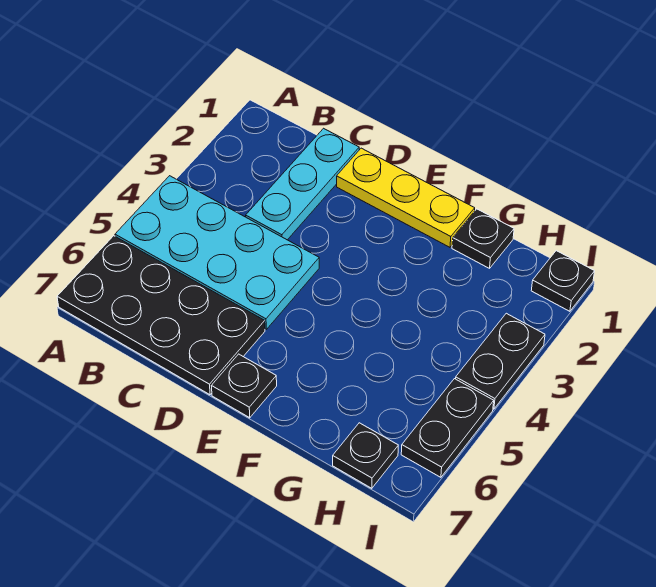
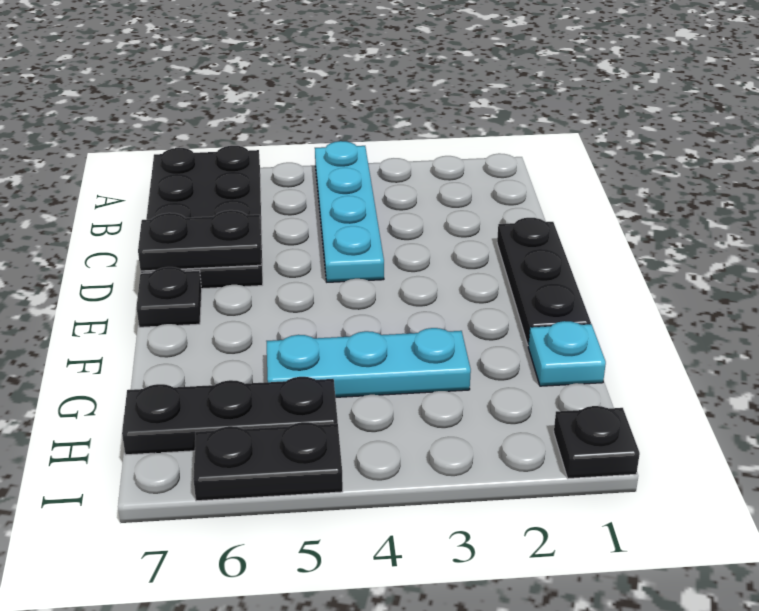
cyan 2x4 plate [115,176,319,329] -> cyan 1x4 plate [315,141,384,282]
cyan 1x3 plate [246,128,359,240] -> cyan 1x3 plate moved to [266,328,471,397]
yellow 1x3 plate [337,148,475,247] -> black 1x3 plate [497,218,591,345]
black 1x1 plate [452,209,514,268] -> cyan 1x1 plate [528,321,606,386]
black 1x1 plate [333,423,398,488] -> black 1x3 plate [122,377,338,455]
black 1x2 plate [456,313,545,409] -> black 1x2 plate moved to [138,210,262,271]

